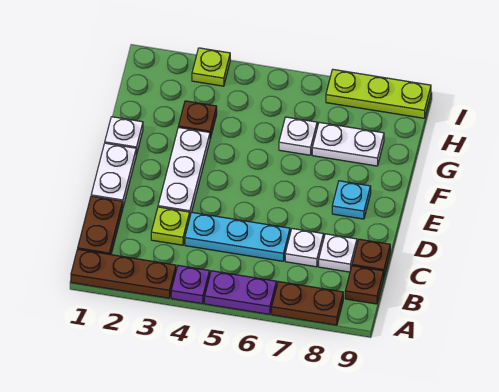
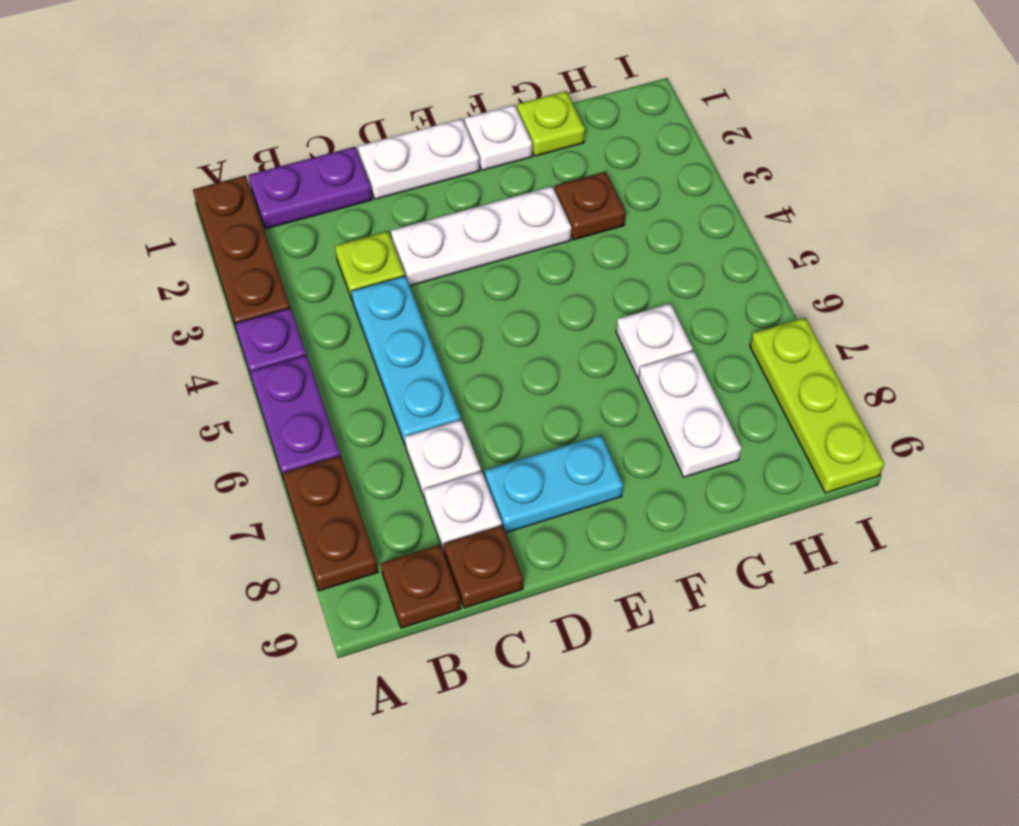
brown 1x2 plate [78,196,123,255] -> purple 1x2 plate [249,147,372,229]
cyan 1x1 plate [332,181,371,219] -> cyan 1x2 plate [485,435,623,533]
lime 1x1 plate [192,48,230,86] -> lime 1x1 plate moved to [517,91,585,156]

